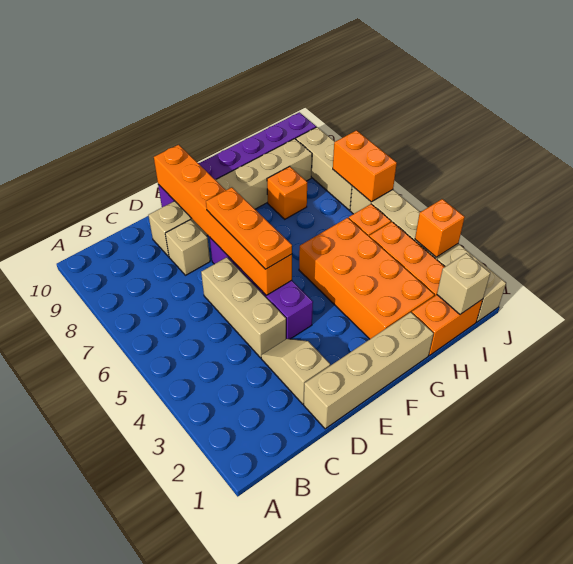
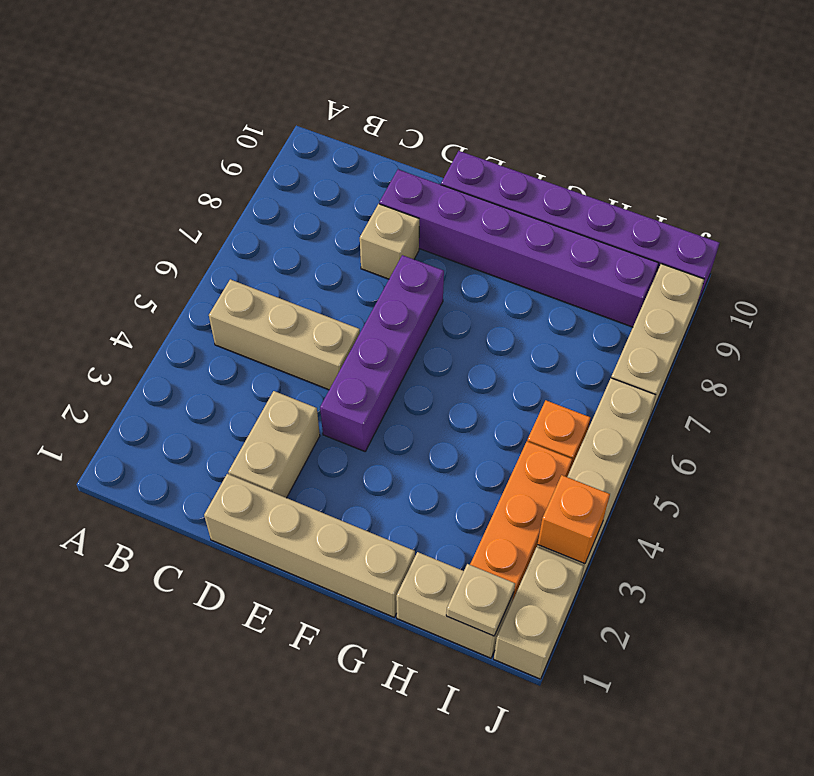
tan 1x2 slope [261,339,330,404] -> tan 1x2 brick [228,391,320,498]
tan 1x3 brick [201,257,286,358] -> tan 1x3 brick turned to [209,279,360,390]
tan 1x6 brick [148,139,312,257] -> purple 1x6 brick [379,170,658,327]
orange 1x6 brick [154,145,292,295] -> none
orange 1x3 plate [206,187,292,269] -> none
orange 2x4 brick [299,218,434,339] -> none
orange 1x2 brick [412,295,483,355] -> tan 1x2 brick [396,552,514,658]
orange 1x1 brick [267,166,307,219] -> none
tan 1x1 brick [437,253,490,314] -> tan 1x1 plate [446,564,515,636]
orange 1x2 brick [333,130,397,202] -> none

